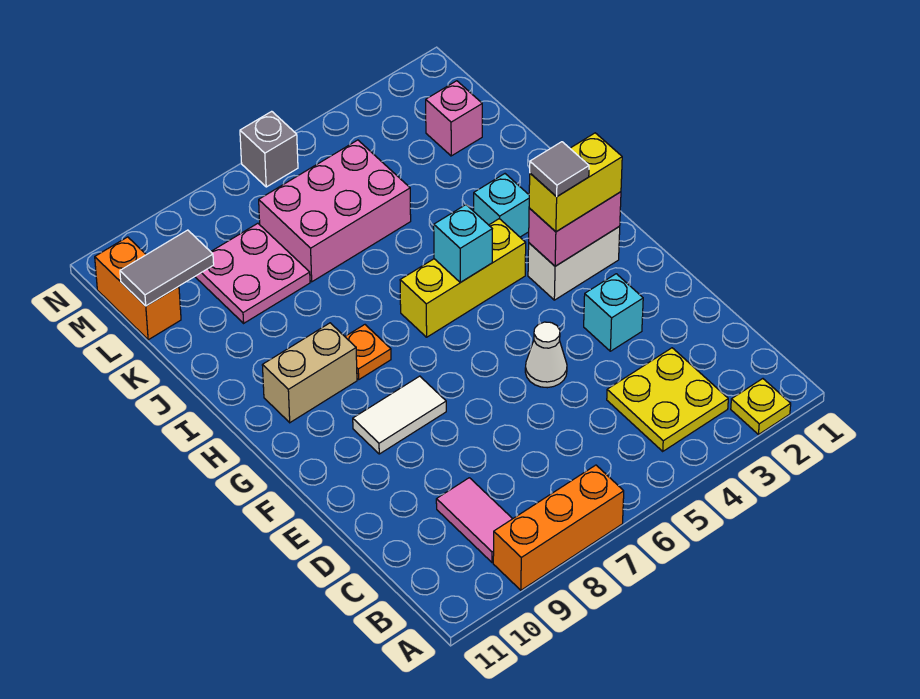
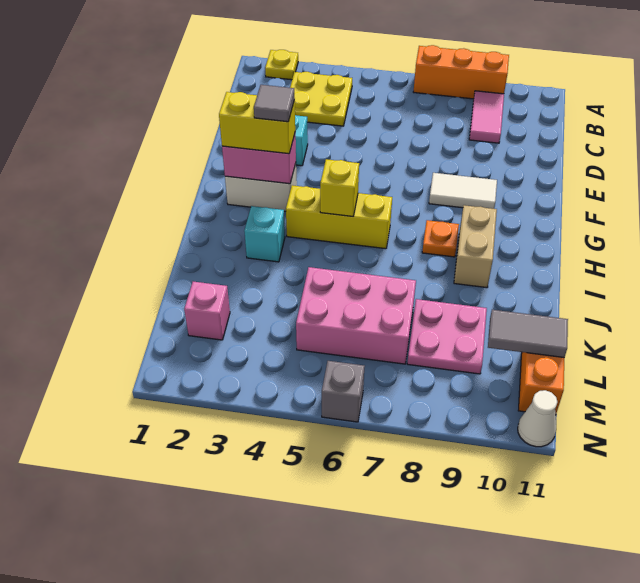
white 1x1 cone [525,322,567,388] -> white 1x1 cone moved to [518,390,557,447]
cyan 1x1 brick [434,205,492,282] -> yellow 1x1 brick [320,159,359,216]
tan 1x2 brick [262,323,357,423] -> tan 1x2 brick turned to [454,205,497,288]

